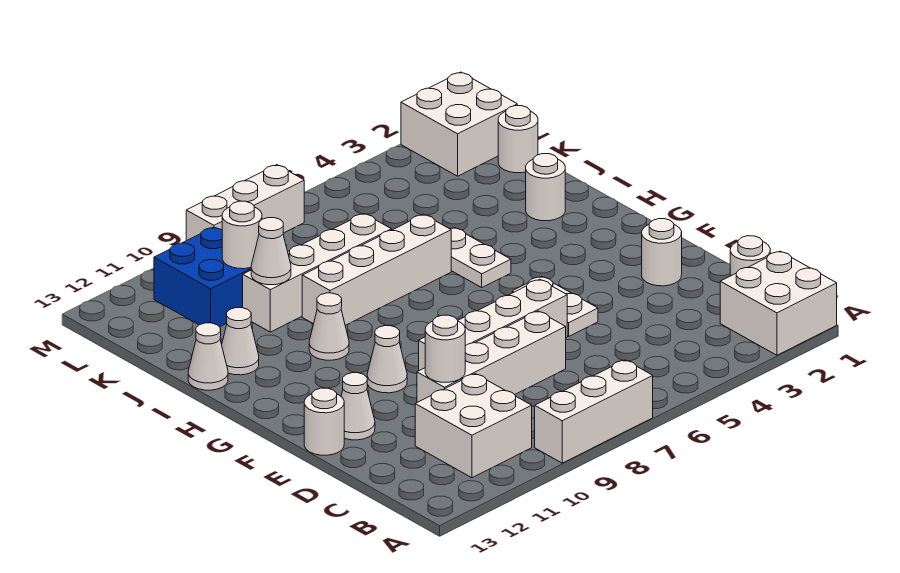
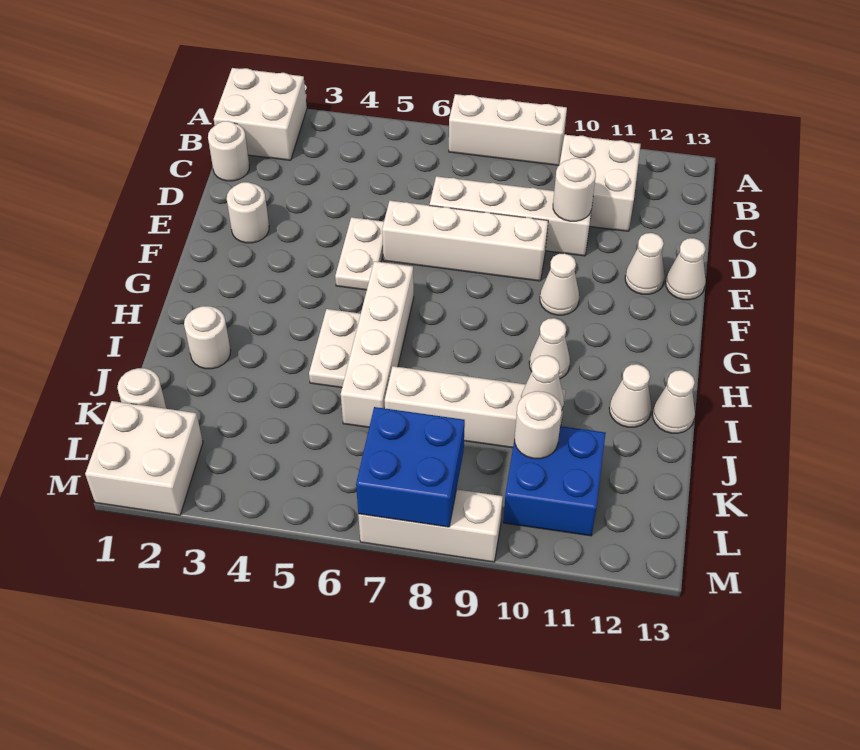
white 1x1 round brick [304,388,344,455] -> white 1x1 cone [666,238,706,300]
white 1x4 brick [302,214,451,325] -> white 1x4 brick turned to [341,261,414,427]
none -> blue 2x2 brick [356,407,465,527]

